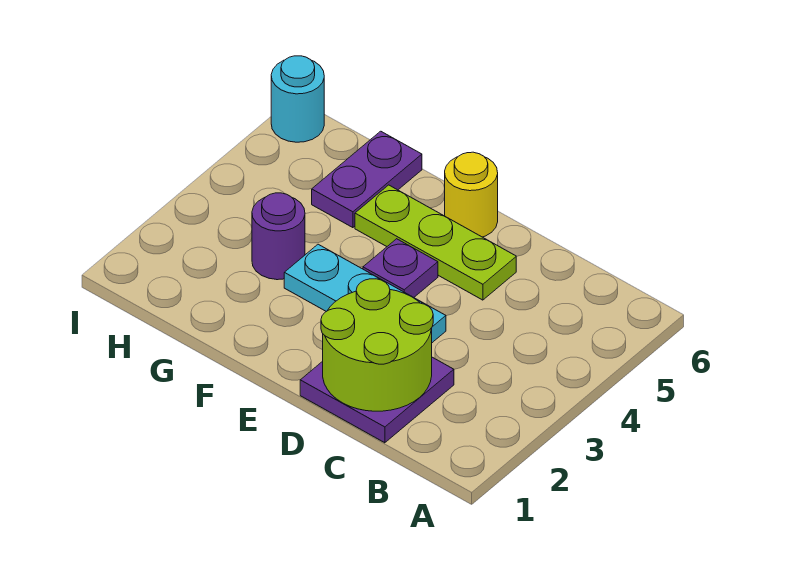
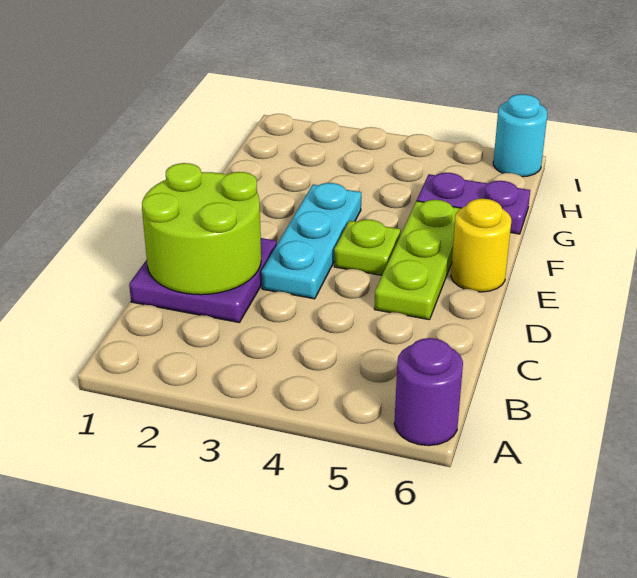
purple 1x1 plate [363,239,438,297] -> lime 1x1 plate [334,220,401,275]
purple 1x1 round brick [252,193,305,280] -> purple 1x1 round brick moved to [394,338,463,446]

